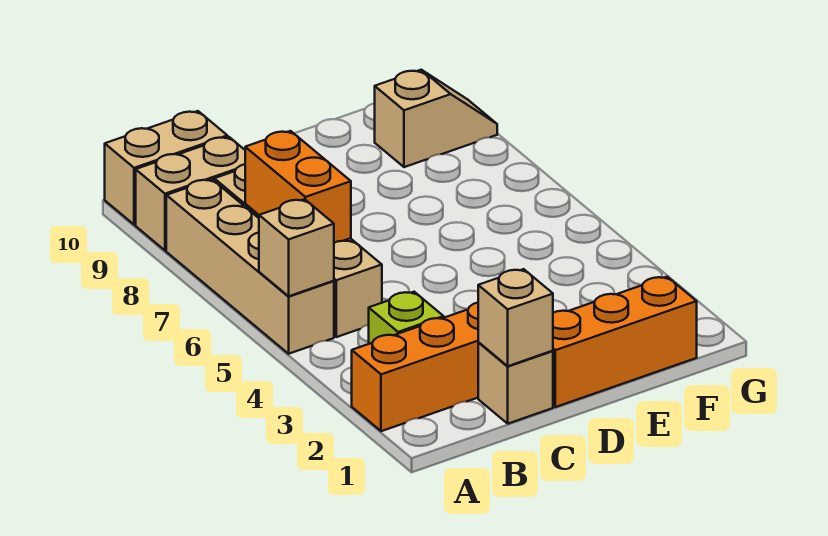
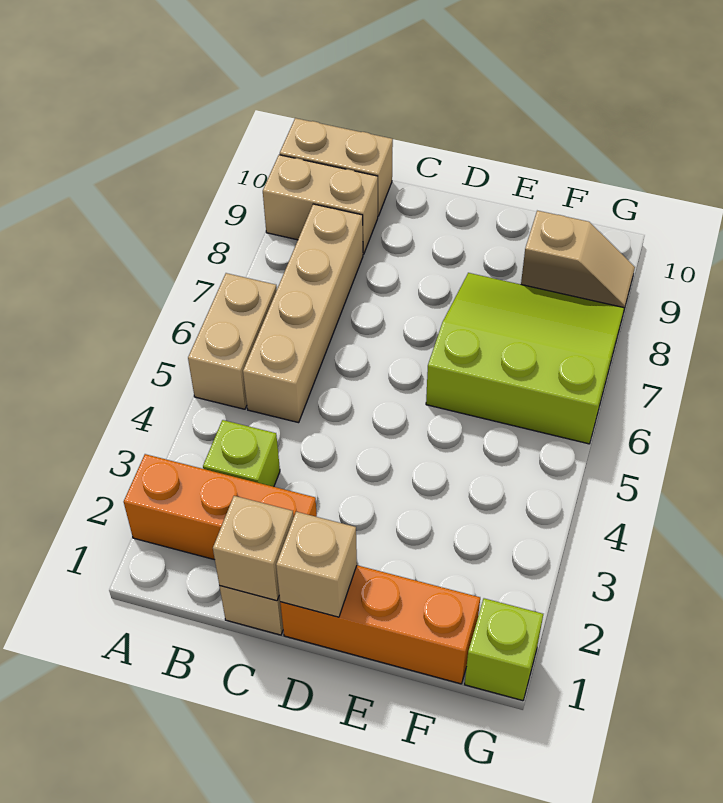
tan 1x4 brick [166,179,334,354] -> tan 1x2 brick [188,273,277,409]
tan 1x1 brick [259,199,334,296] -> tan 1x1 brick moved to [276,512,357,617]
orange 1x2 brick [245,131,351,243] -> none
none -> lime 3x3 slope [426,273,624,444]
none -> lime 1x1 brick [465,598,543,701]

